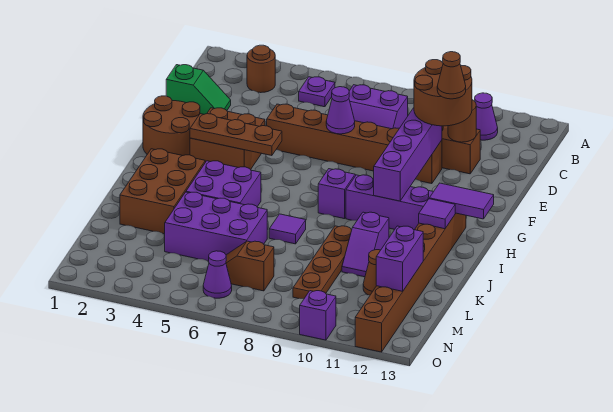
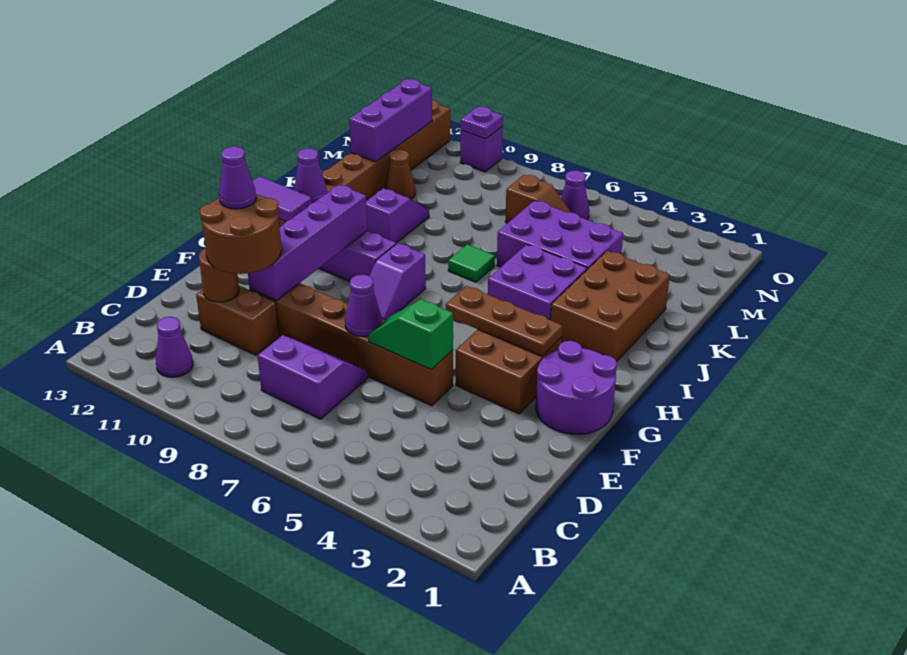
brown 1x1 round brick [247,45,275,93] -> none
purple 1x1 plate [299,77,335,107] -> purple 1x1 plate moved to [460,107,503,139]
green 1x2 slope [166,65,231,114] -> green 1x2 slope moved to [368,299,453,370]
brown 1x1 cone [437,52,466,99] -> purple 1x1 cone [219,146,256,209]
brown 2x2 round brick [143,96,200,156] -> purple 2x2 round brick [536,341,617,434]
purple 1x1 tile [419,199,455,229] -> purple 1x1 cone [294,148,327,203]
purple 1x1 tile [269,214,306,244] -> green 1x1 tile [448,244,495,282]
brown 1x4 plate [293,226,352,299] -> none
purple 1x2 brick [376,226,423,291] -> purple 1x3 brick [349,79,432,162]

